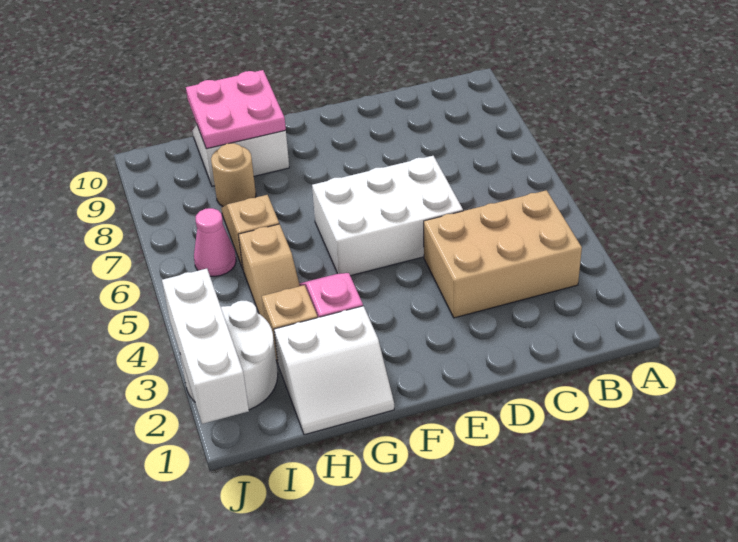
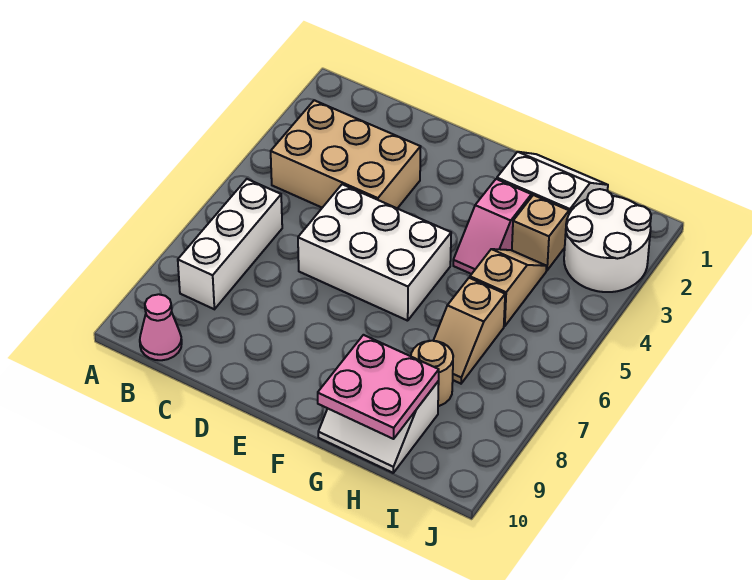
pink 1x1 cone [194,208,236,276] -> pink 1x1 cone moved to [140,294,182,360]
white 1x3 brick [162,269,249,424] -> white 1x3 brick moved to [178,179,282,309]

